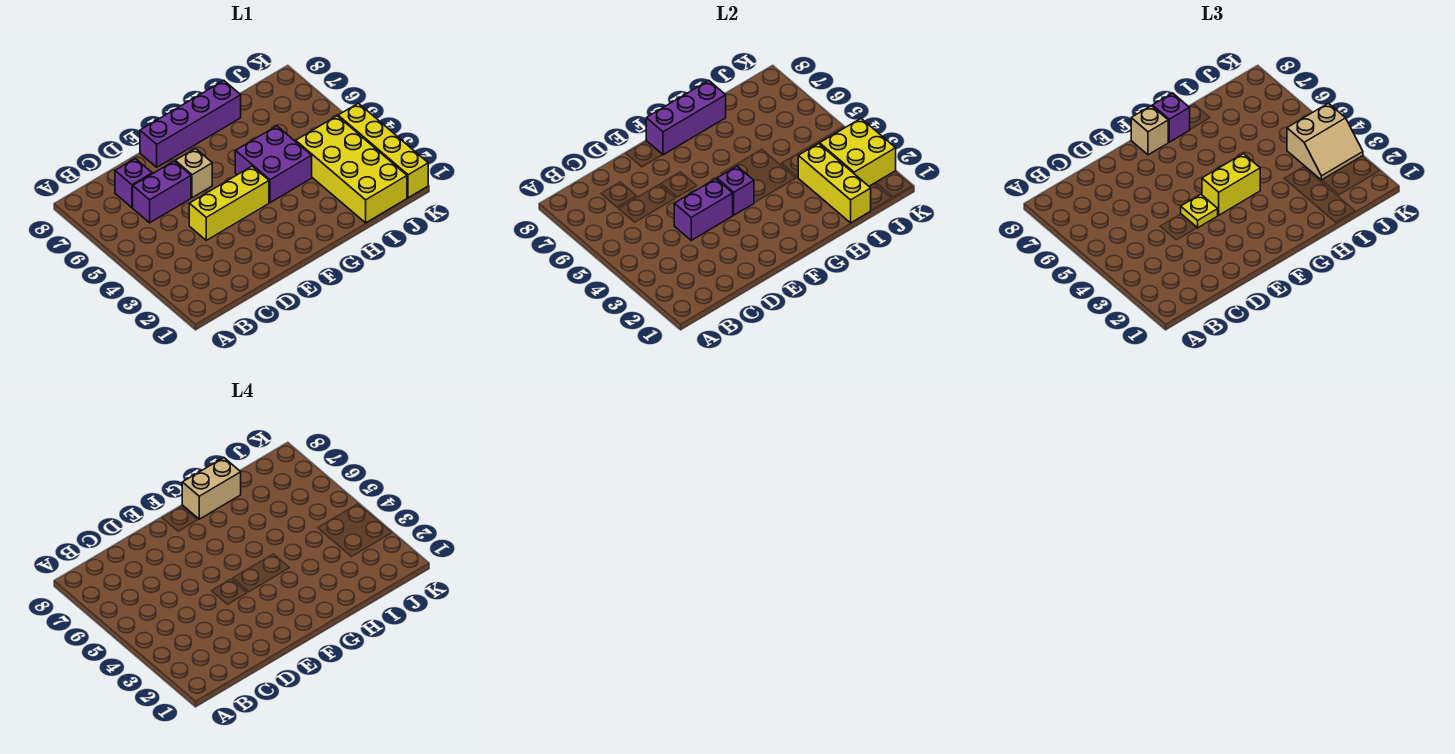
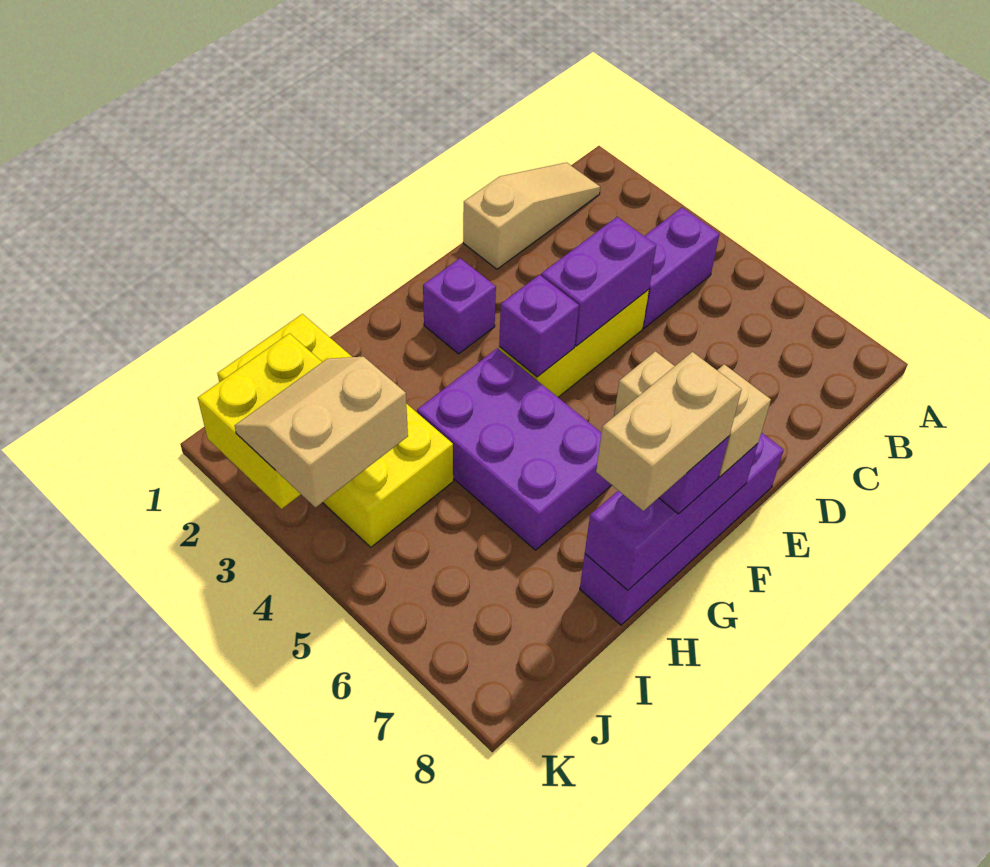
none -> tan 1x3 slope [463,163,600,269]
purple 1x2 brick [133,161,191,223] -> purple 1x2 brick moved to [643,208,719,328]
purple 1x1 brick [115,159,152,208] -> purple 1x1 brick moved to [423,258,496,354]
yellow 1x1 plate [1181,194,1218,228] -> none
yellow 1x2 brick [1202,154,1260,215] -> none
purple 2x2 brick [235,126,312,203] -> purple 2x3 brick [417,348,611,550]
yellow 1x3 brick [798,144,871,223] -> none
yellow 1x4 brick [338,103,428,198] -> none

